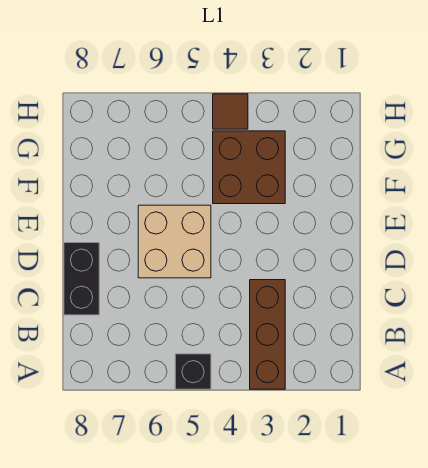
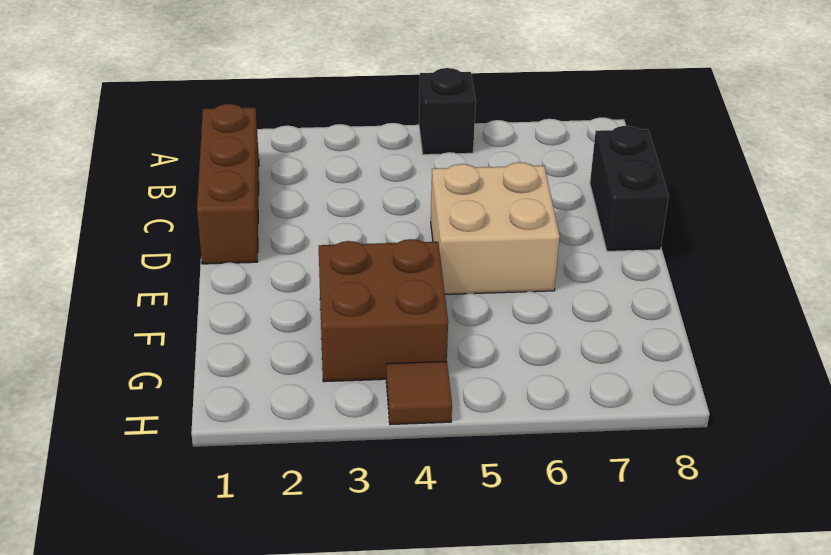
brown 1x3 brick [250,280,285,389] -> brown 1x3 brick moved to [197,104,259,264]

